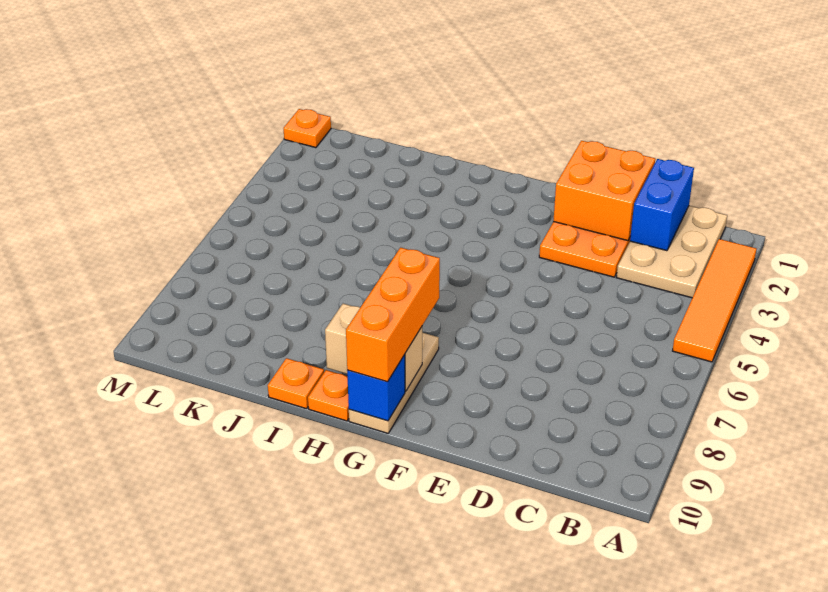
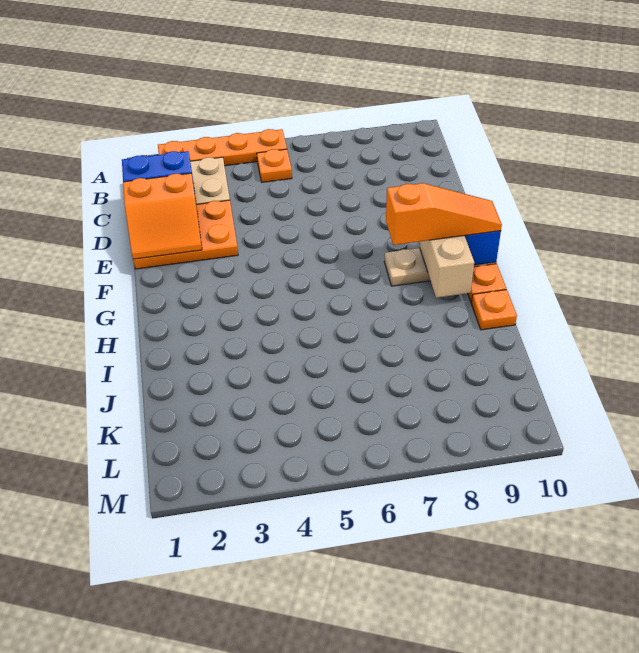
orange 1x4 tile [673,239,756,362] -> orange 1x4 plate [158,129,287,166]
orange 2x2 brick [553,141,655,241] -> orange 2x2 slope [123,173,202,259]
orange 1x3 brick [346,248,440,382] -> orange 1x3 slope [386,183,502,245]
orange 1x1 plate [284,109,331,148] -> orange 1x1 plate moved to [257,149,292,182]

